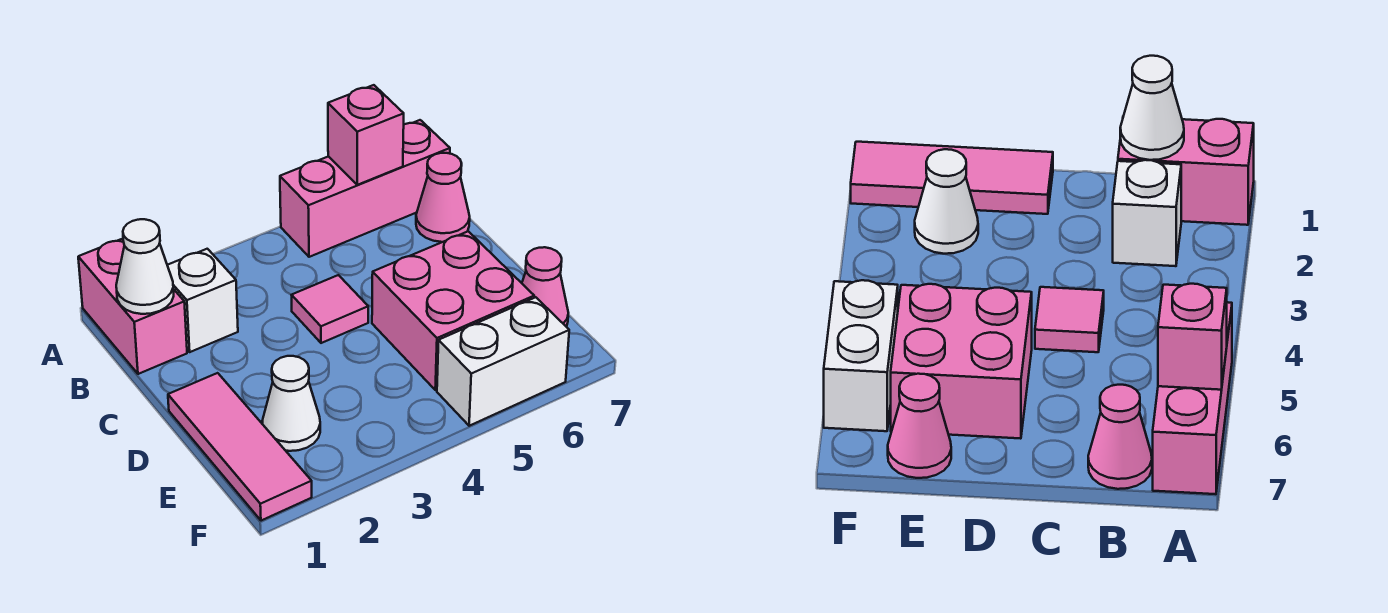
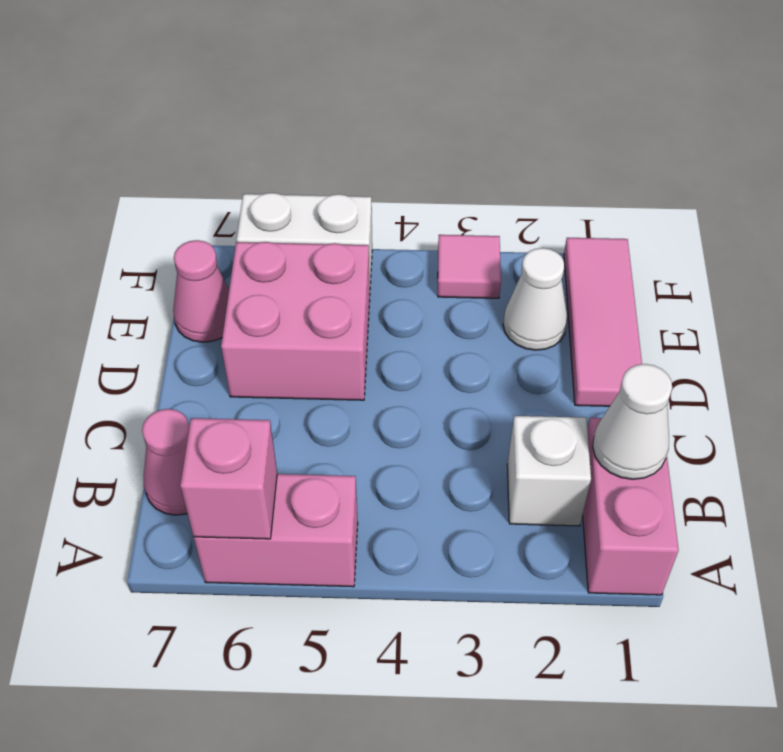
pink 1x3 brick [280,120,450,257] -> pink 1x2 brick [194,474,358,587]
pink 1x1 tile [292,275,368,343] -> pink 1x1 tile moved to [438,235,501,298]

